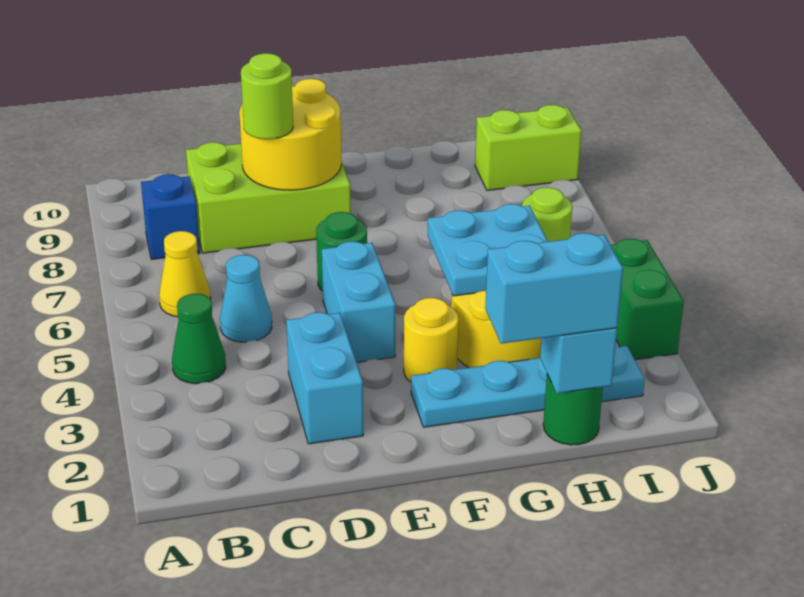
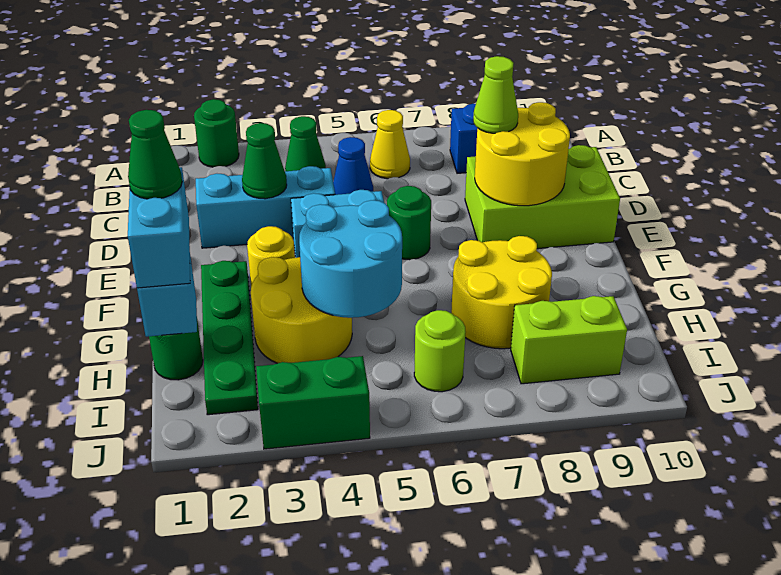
none -> green 1x1 round brick [194,99,239,167]
cyan 1x1 cone [220,255,272,342] -> blue 1x1 cone [333,137,373,195]
lime 2x3 brick [186,142,351,253] -> lime 2x3 brick turned to [465,145,620,249]
cyan 1x2 brick [286,312,363,444] -> cyan 1x3 brick [196,166,335,248]
none -> green 1x1 cone [242,123,287,199]
lime 1x1 round brick [241,53,293,139] -> lime 1x1 cone [473,56,518,133]
cyan 1x4 plate [411,346,645,427] -> green 1x4 plate [201,261,258,415]
none -> green 1x1 cone [128,110,182,199]
cyan 2x2 plate [428,204,548,296] -> cyan 2x2 round brick [299,200,402,318]
none -> yellow 2x2 round brick [451,236,552,349]
lime 1x2 brick [475,105,581,190] -> lime 1x2 brick turned to [511,296,627,384]

